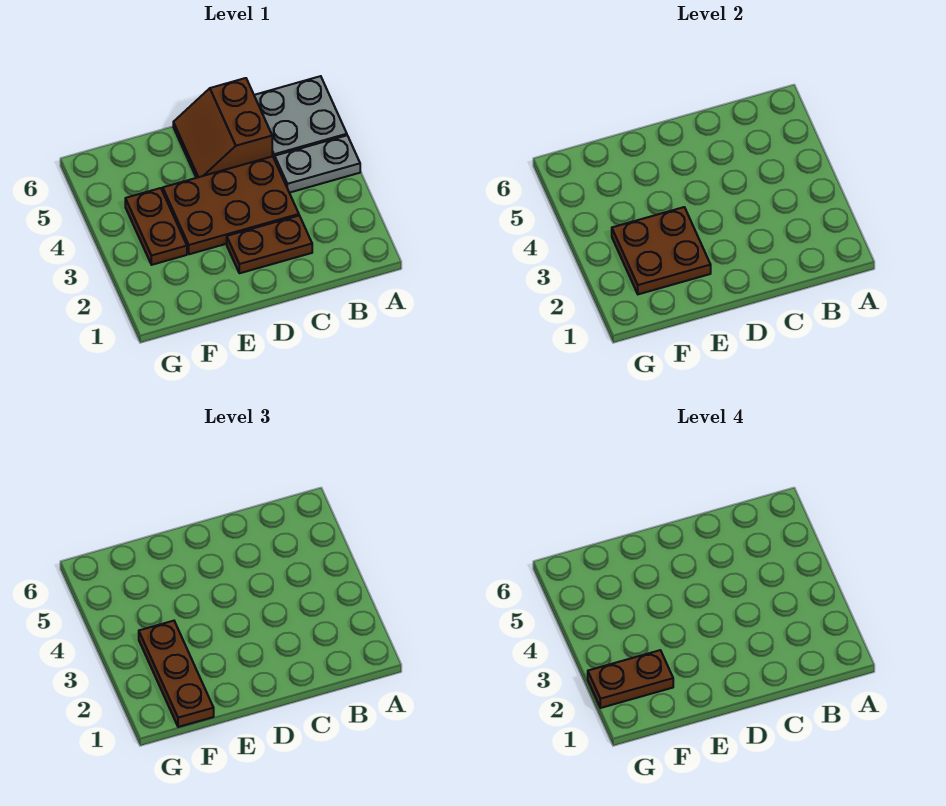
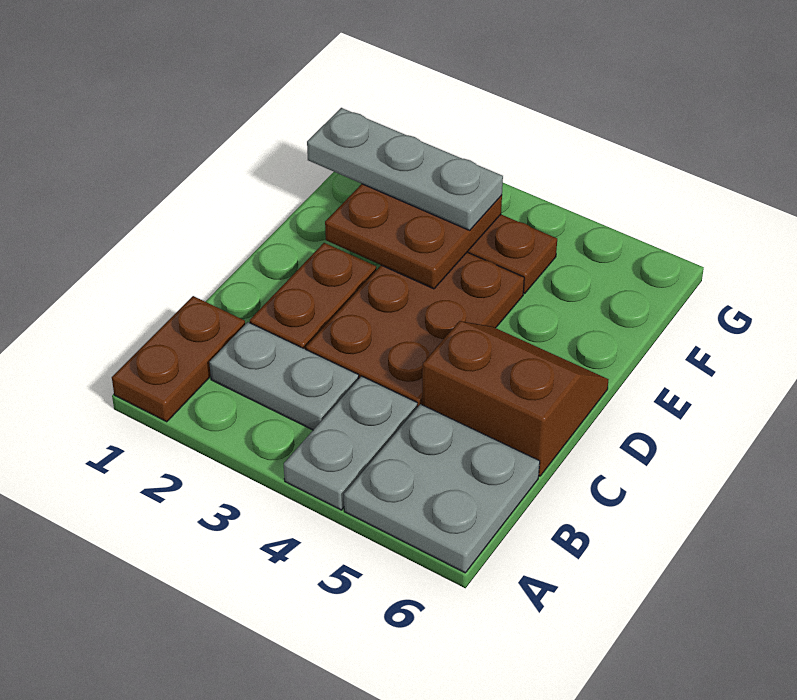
none -> grey 1x2 plate [209,322,359,430]
brown 1x3 plate [139,621,214,727] -> grey 1x3 plate [307,108,503,230]
brown 1x2 plate [588,650,673,708] -> brown 1x2 plate moved to [112,296,245,422]

